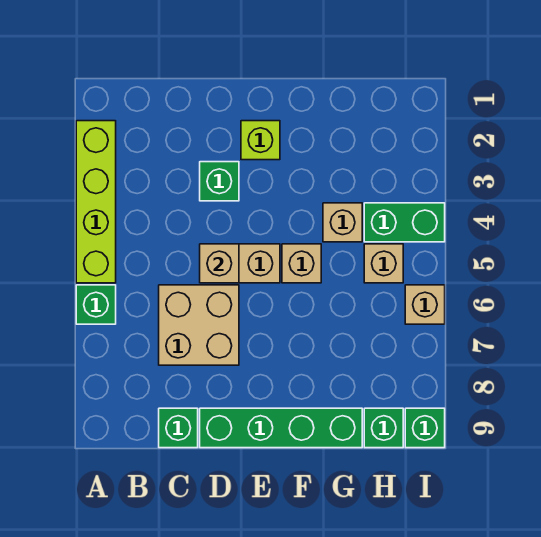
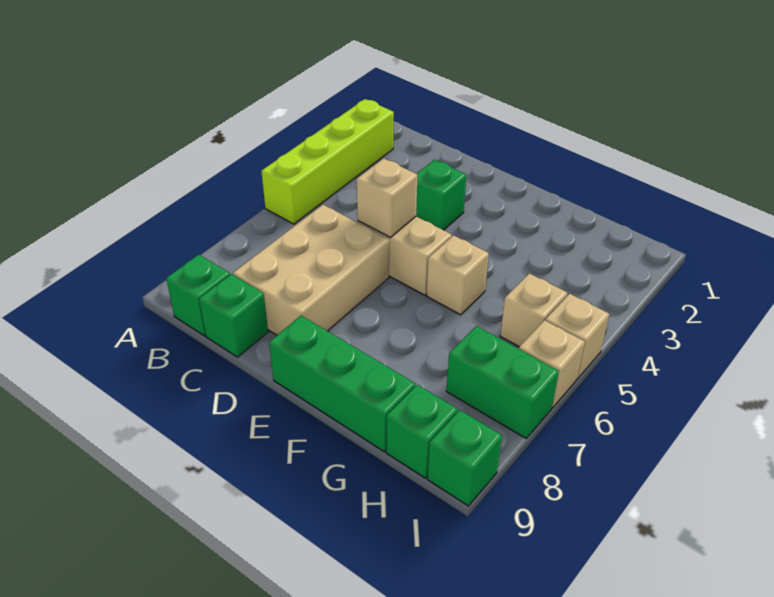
green 1x1 brick [76,285,116,324] -> green 1x1 brick moved to [166,255,230,336]
tan 2x2 brick [159,285,239,365] -> tan 2x3 brick [233,205,389,335]
green 1x4 brick [200,408,362,448] -> green 1x3 brick [269,316,415,452]
lime 1x1 brick [241,121,280,160] -> none
tan 1x1 brick [323,203,362,242] -> tan 1x1 brick moved to [545,294,609,378]
green 1x2 brick [364,203,445,242] -> green 1x2 brick moved to [446,326,559,438]

